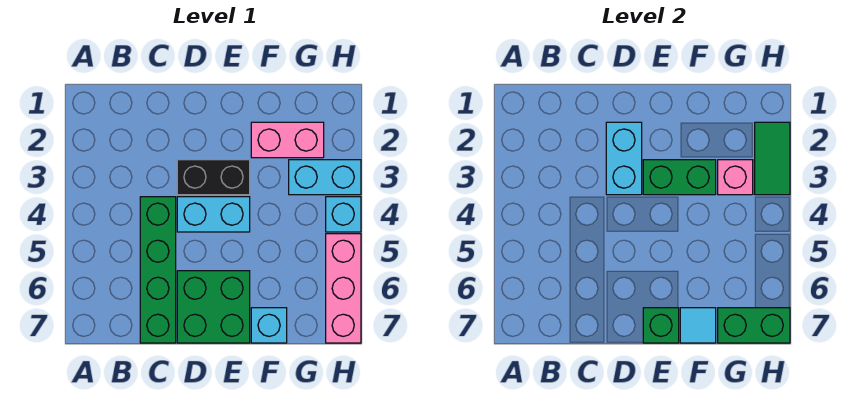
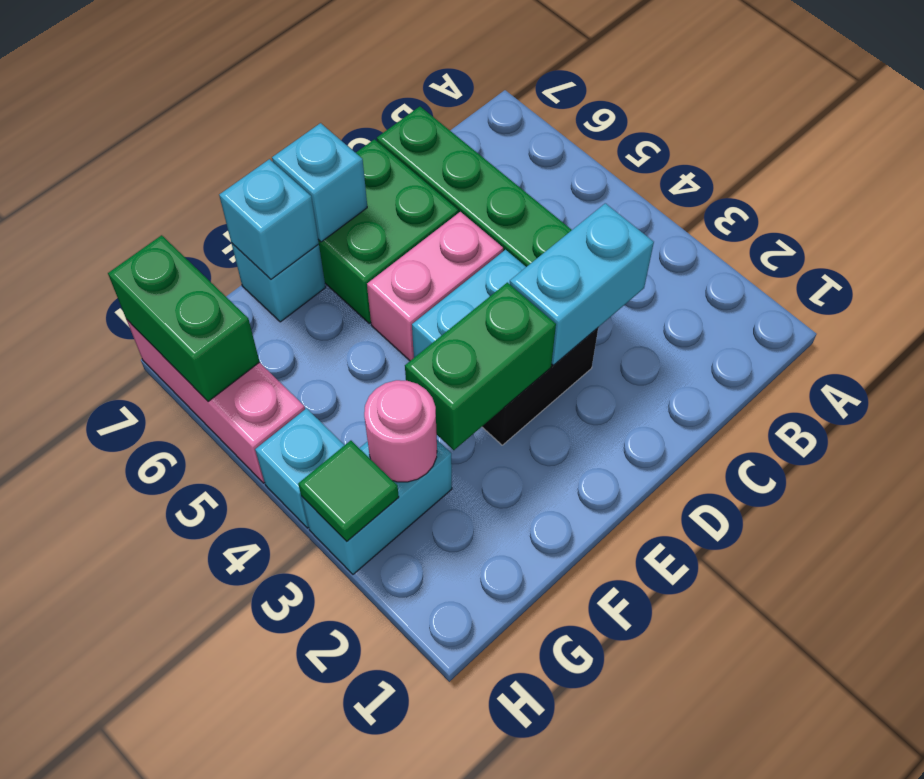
cyan 1x2 brick [606,122,642,195] -> cyan 1x2 brick turned to [510,203,654,365]
green 1x1 brick [643,308,679,343] -> cyan 1x1 brick [272,123,367,242]
pink 1x2 brick [251,122,324,158] -> pink 1x2 brick moved to [367,212,503,361]
cyan 1x1 tile [680,308,716,343] -> cyan 1x1 brick [219,159,319,279]
pink 1x1 brick [718,160,753,195] -> pink 1x1 round brick [364,380,437,482]
green 1x2 brick [718,308,790,343] -> green 1x2 brick turned to [108,235,259,402]
green 1x2 tile [755,122,790,195] -> green 1x1 tile [298,441,399,541]

